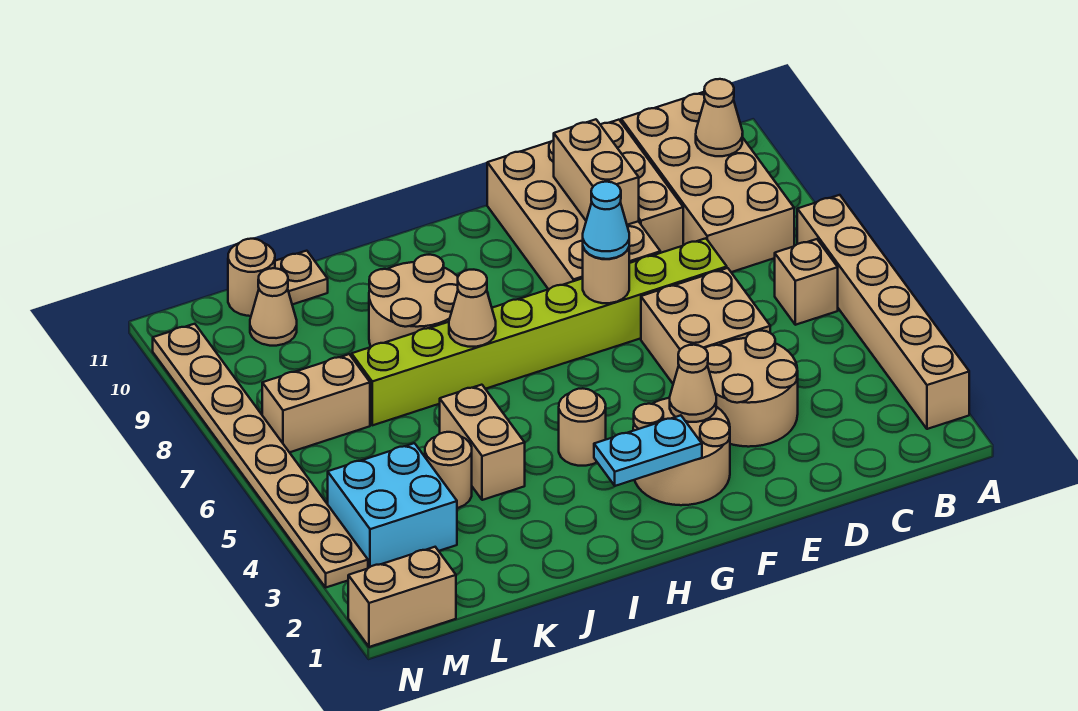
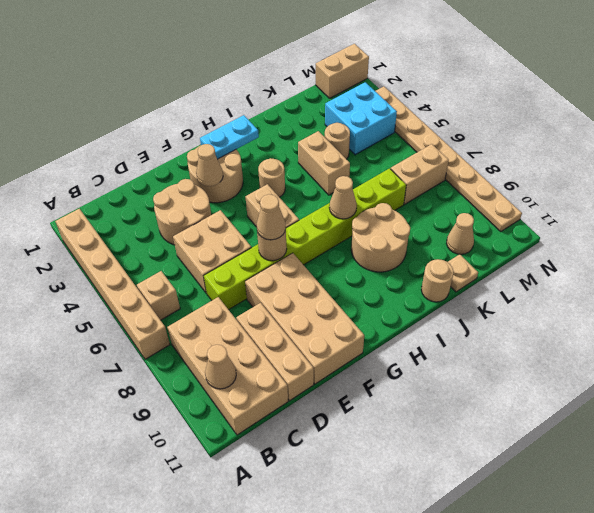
tan 1x2 brick [554,119,639,225] -> tan 1x2 brick moved to [246,184,299,228]
cyan 1x1 cone [583,182,629,259] -> tan 1x1 cone [257,194,286,240]
tan 1x1 round brick [228,239,275,316] -> tan 1x1 round brick moved to [421,259,454,302]

